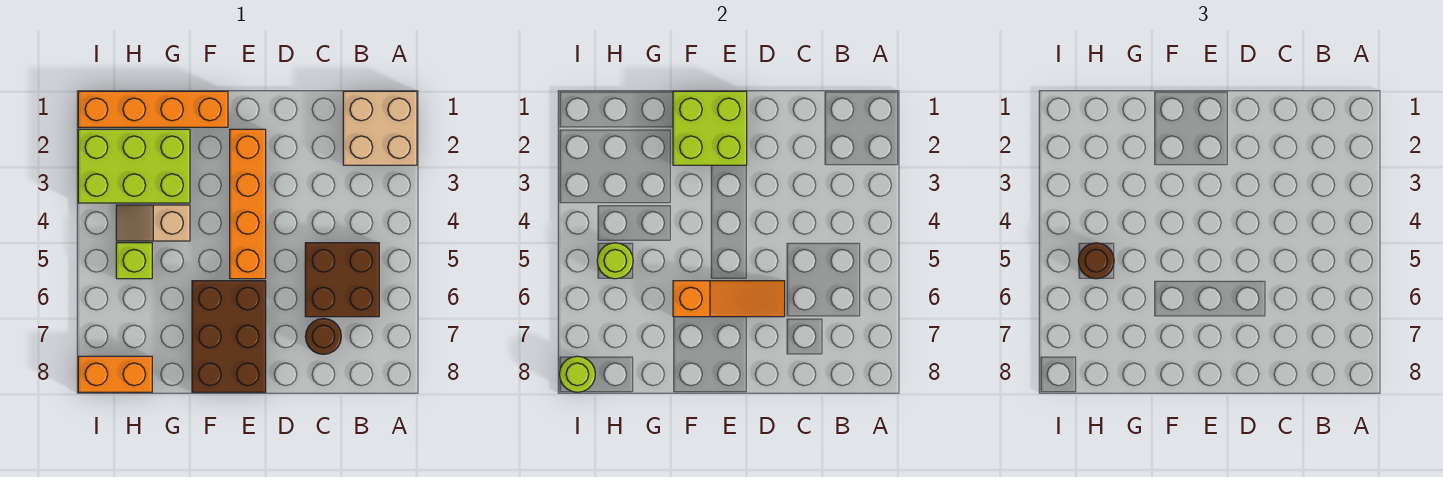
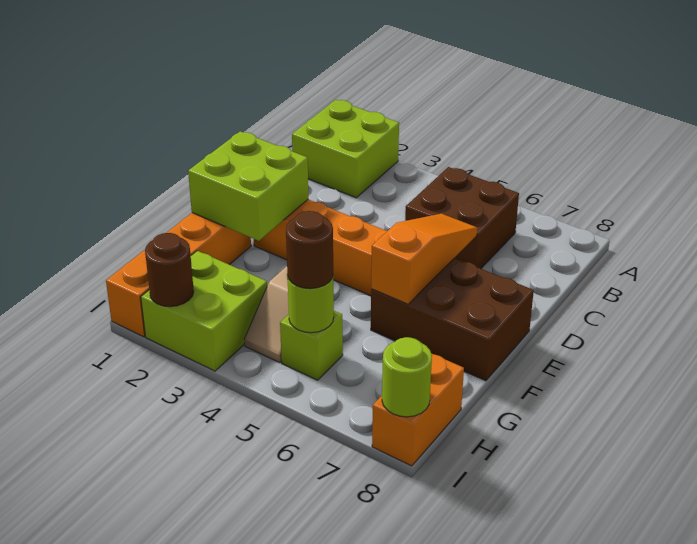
tan 2x2 brick [343,91,417,165] -> lime 2x2 brick [292,100,399,198]
brown 1x1 round brick [305,319,341,354] -> brown 1x1 round brick moved to [145,233,194,307]
lime 2x3 brick [78,129,190,203] -> lime 2x2 brick [141,251,267,371]

